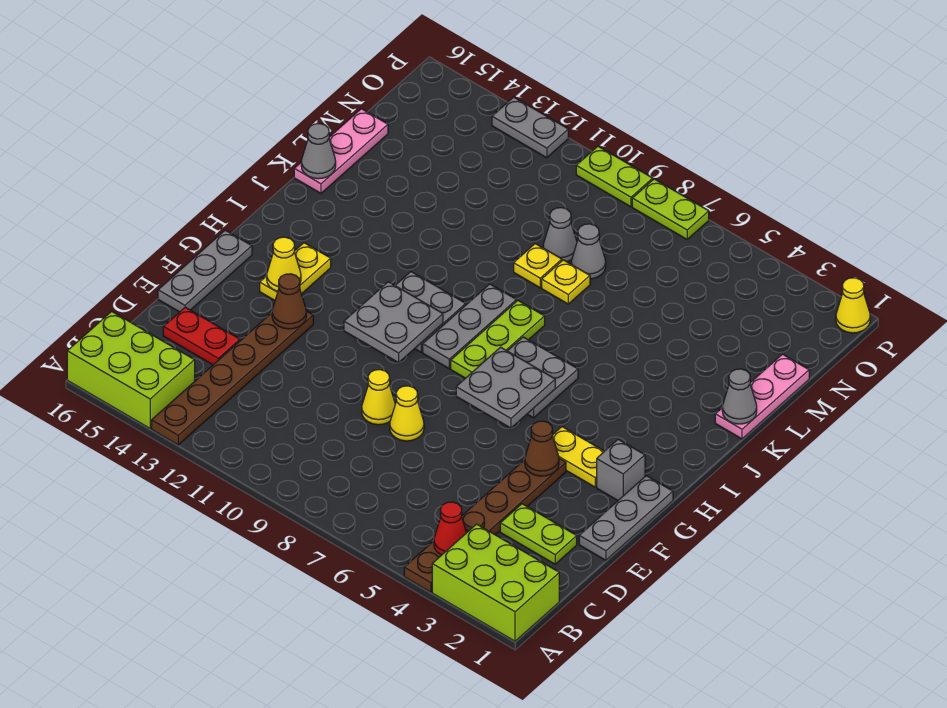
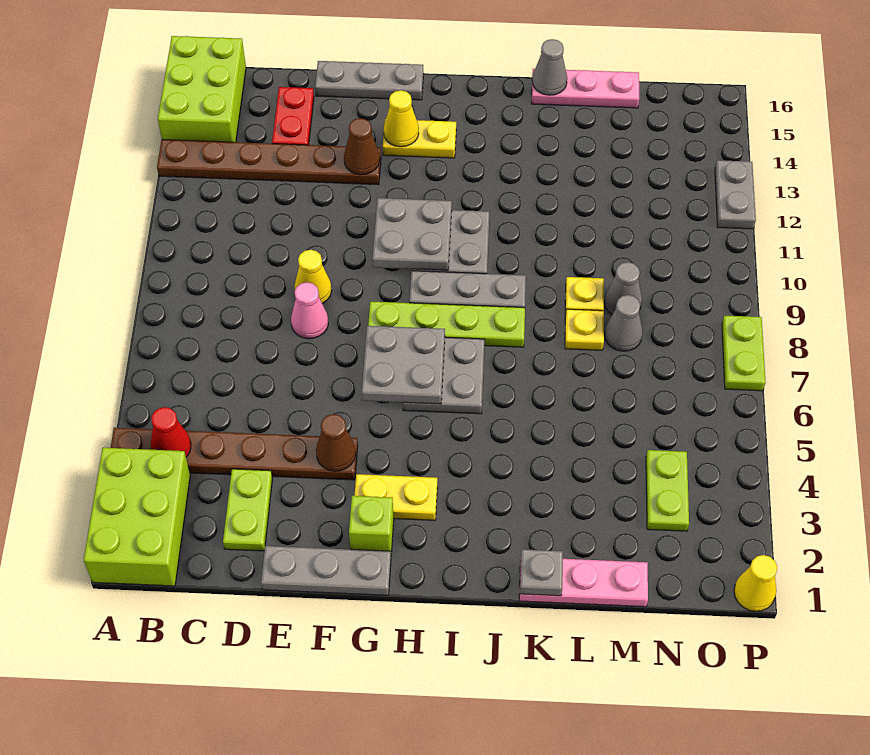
yellow 1x1 cone [390,386,424,441] -> pink 1x1 cone [291,282,328,339]
grey 1x1 brick [597,439,645,500] -> lime 1x1 brick [349,496,394,552]
yellow 1x2 plate [553,427,604,487] -> yellow 1x2 plate turned to [354,474,437,520]
lime 1x3 plate [451,301,545,378] -> lime 1x4 plate [368,301,525,347]
grey 1x1 cone [722,369,757,424] -> grey 1x1 plate [520,549,563,596]
lime 1x2 plate [576,146,653,207] -> lime 1x2 plate moved to [646,450,689,531]

